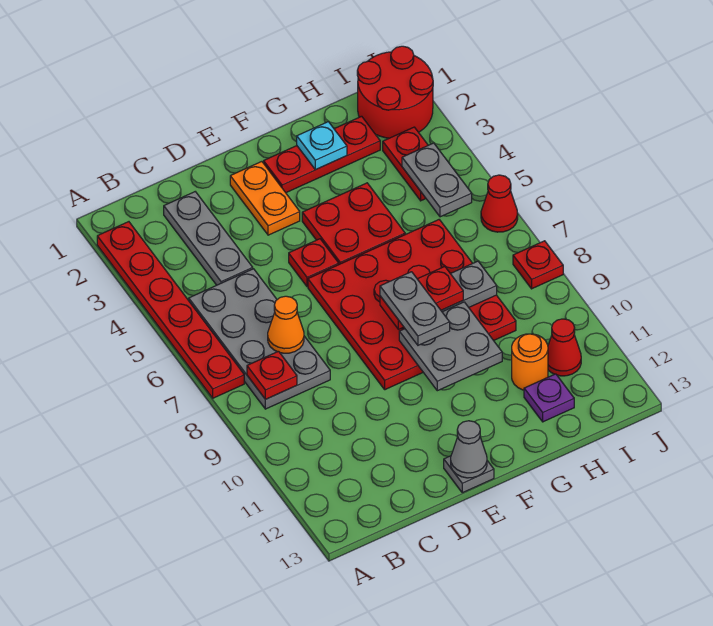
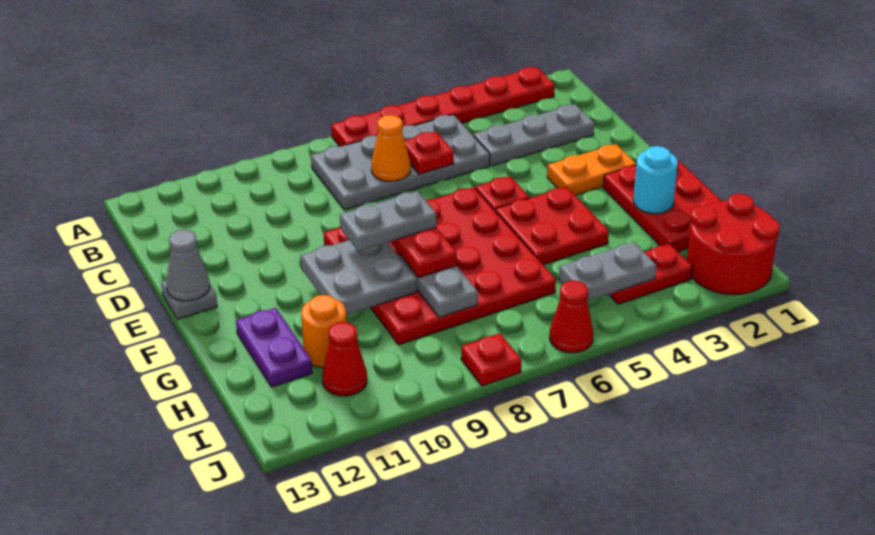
red 1x1 plate [247,351,297,399] -> red 1x1 plate moved to [405,132,454,174]
red 1x3 plate [264,116,380,193] -> red 2x3 plate [603,159,721,252]
cyan 1x1 plate [297,122,347,170] -> cyan 1x1 round brick [633,146,678,214]
purple 1x1 plate [524,374,574,422] -> purple 1x2 plate [236,308,312,387]

